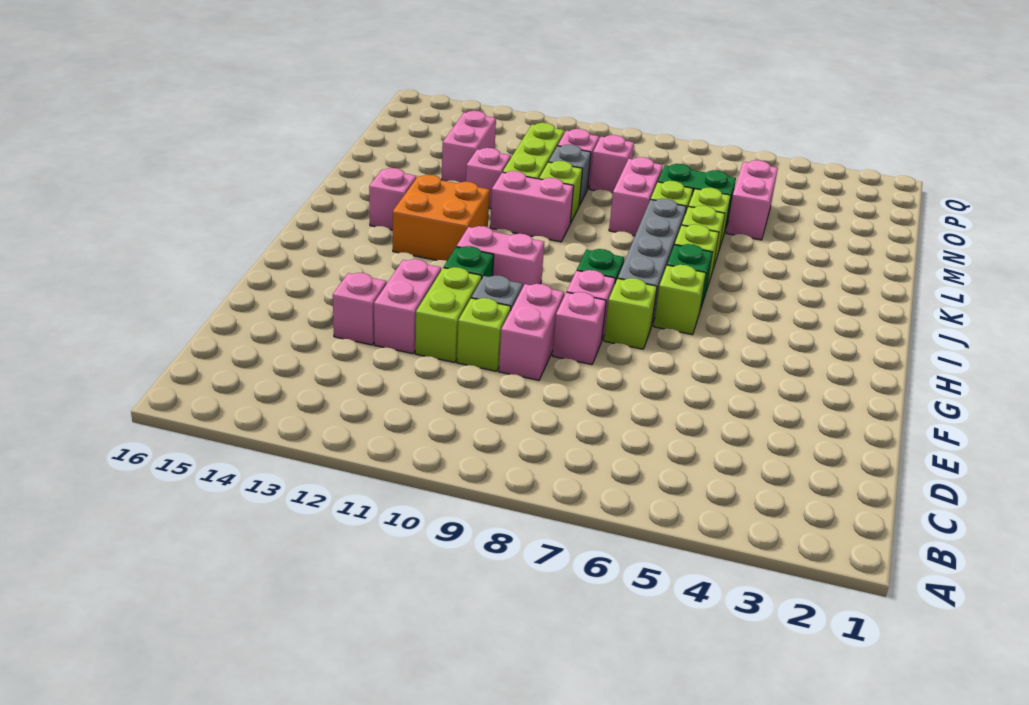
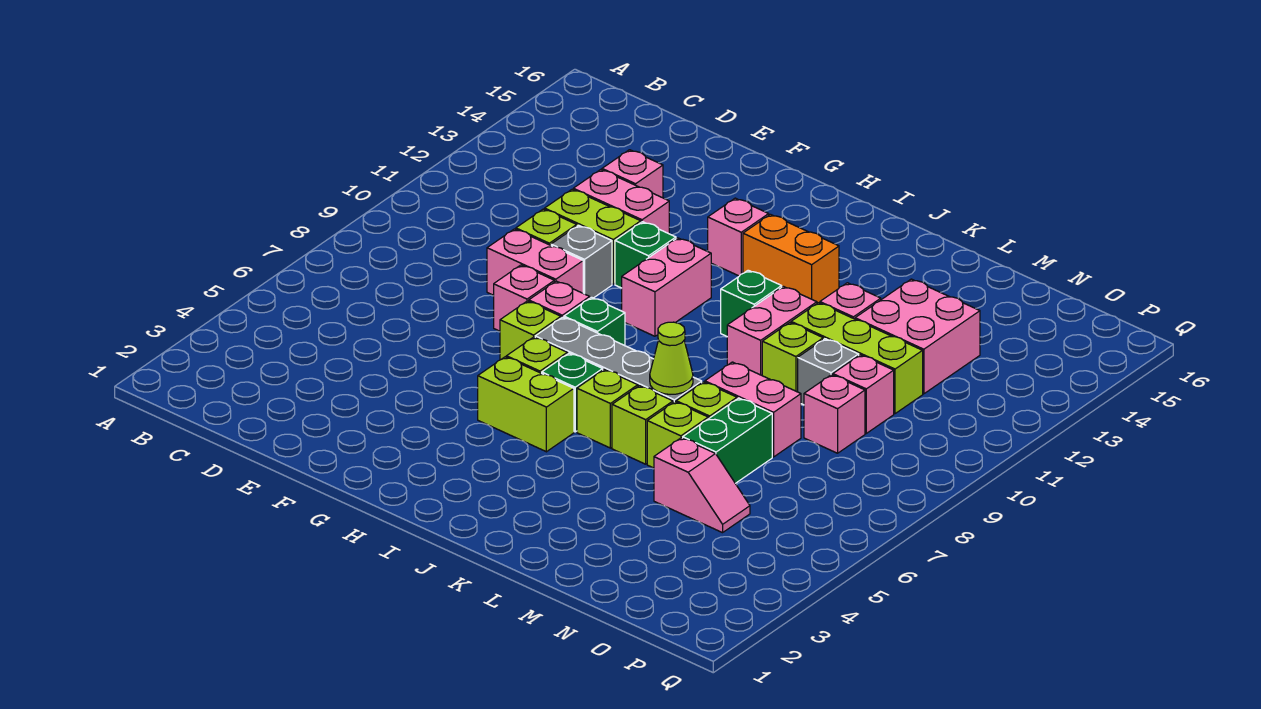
none -> lime 1x2 brick [478,357,574,452]
orange 2x2 brick [393,175,490,261] -> orange 1x2 brick [743,214,839,303]
none -> green 1x1 brick [721,270,782,336]
pink 1x1 brick [369,168,416,230] -> pink 1x1 brick moved to [708,198,769,276]
none -> lime 1x1 cone [650,322,693,394]
pink 1x2 brick [726,160,778,240] -> pink 1x2 slope [654,438,750,533]
pink 1x2 brick [442,111,496,182] -> pink 2x2 brick [855,279,980,394]

